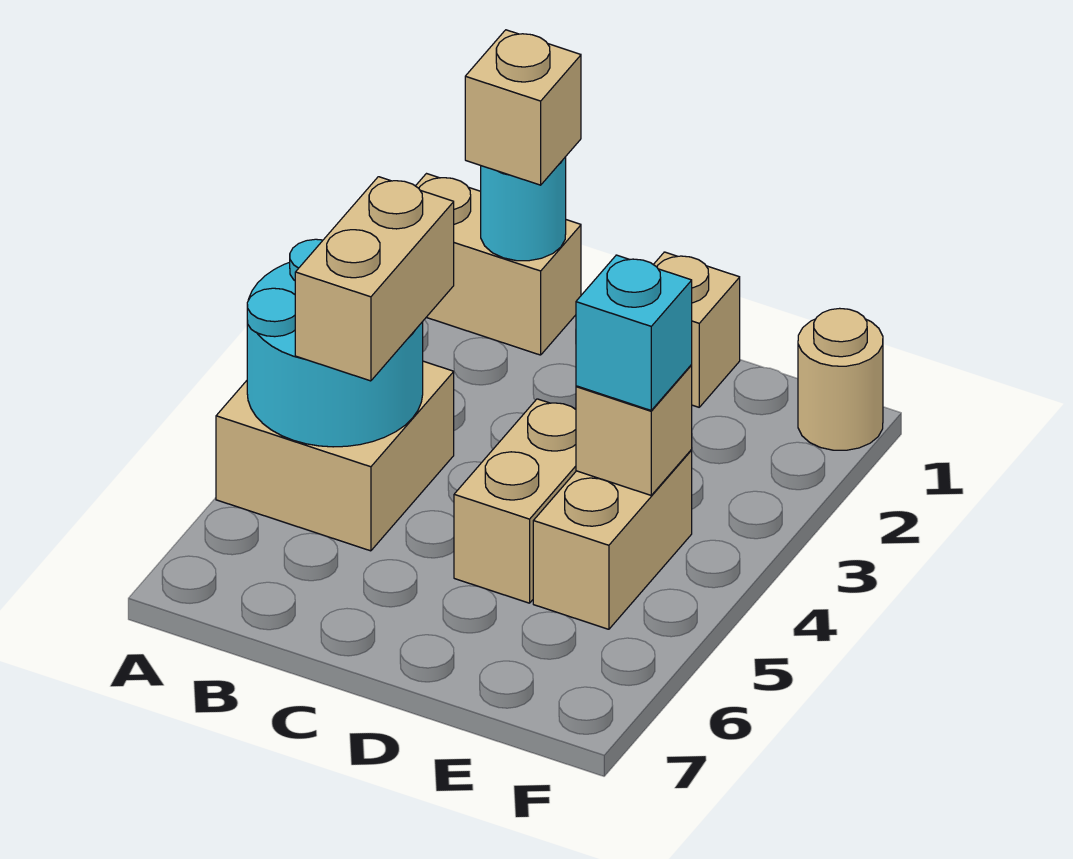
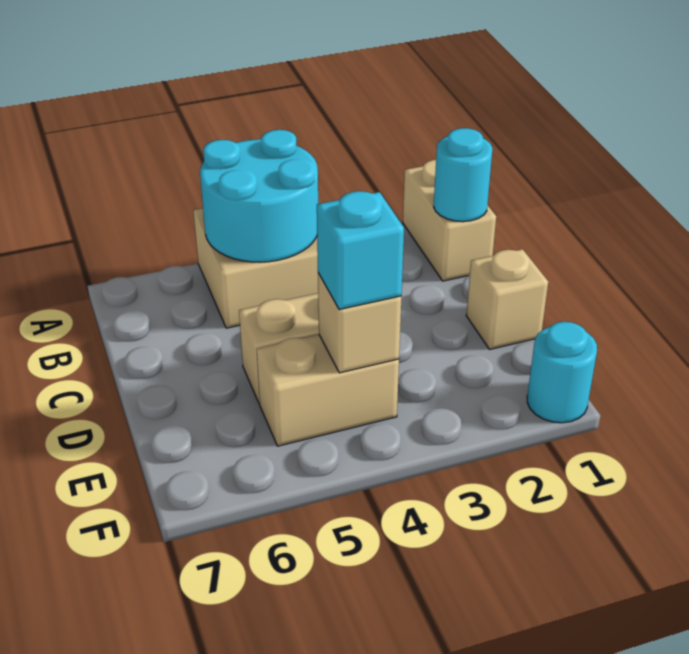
tan 1x1 brick [465,30,581,185] -> none
tan 1x2 brick [295,177,454,381] -> none
tan 1x1 round brick [798,308,883,450] -> cyan 1x1 round brick [527,322,597,423]

